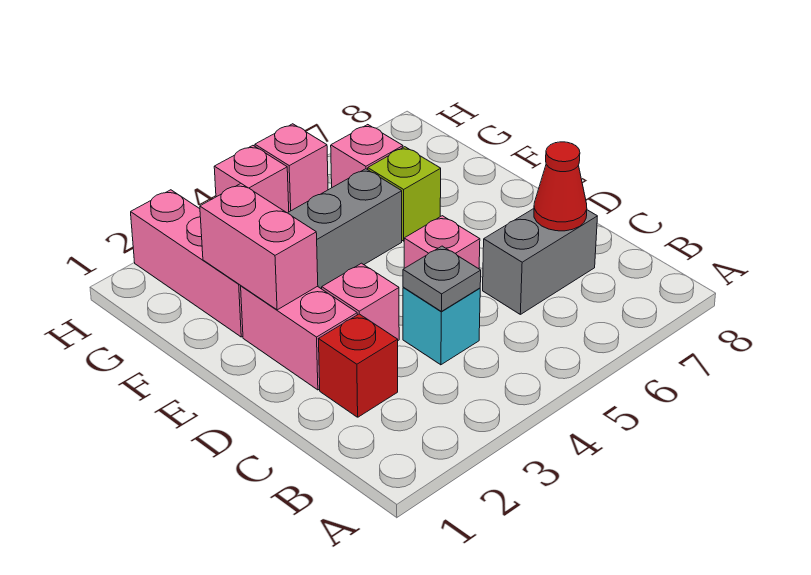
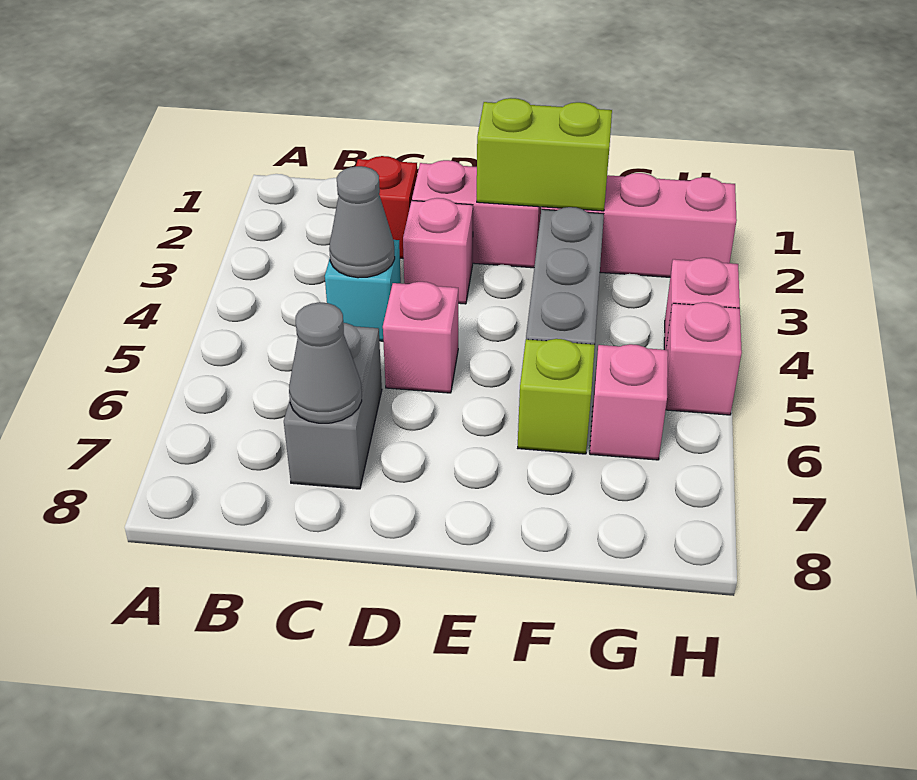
grey 1x1 plate [403,246,481,311] -> grey 1x1 cone [329,166,395,278]
red 1x1 cone [534,142,587,231] -> grey 1x1 cone [289,302,362,423]
pink 1x2 brick [200,184,318,310] -> lime 1x2 brick [477,98,612,211]

